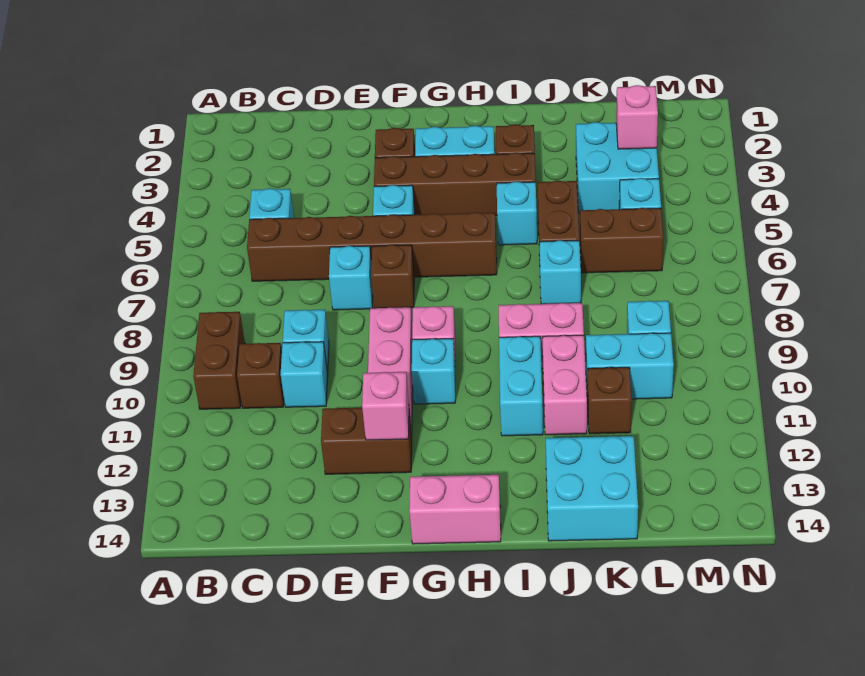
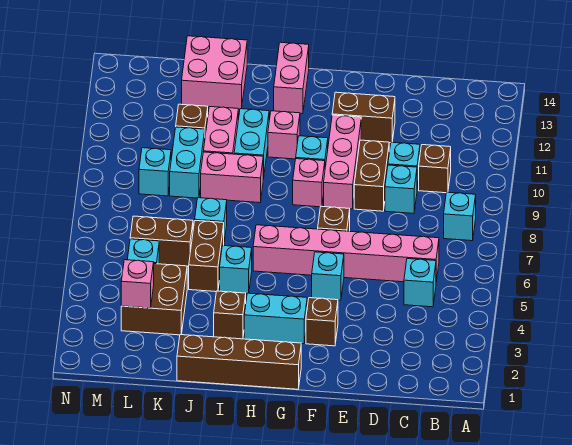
brown 1x2 brick [193,312,245,409] -> brown 1x2 brick moved to [354,140,389,211]
brown 1x6 brick [247,212,497,281] -> pink 1x6 brick [253,225,439,282]
cyan 1x1 brick [329,246,373,310] -> cyan 1x1 brick moved to [444,192,476,241]
brown 1x4 brick [374,153,536,216] -> brown 1x4 brick moved to [177,334,301,389]
pink 1x1 brick [362,372,409,440] -> pink 1x1 brick moved to [268,111,300,159]
pink 1x2 brick [409,475,501,544] -> pink 1x2 brick turned to [274,42,309,114]
cyan 2x2 brick [546,436,638,541] -> pink 2x2 brick [182,36,247,109]
cyan 2x2 brick [576,122,659,213] -> brown 2x2 brick [121,264,187,335]
cyan 1x2 brick [586,333,674,399] -> cyan 1x2 brick turned to [170,127,205,198]

